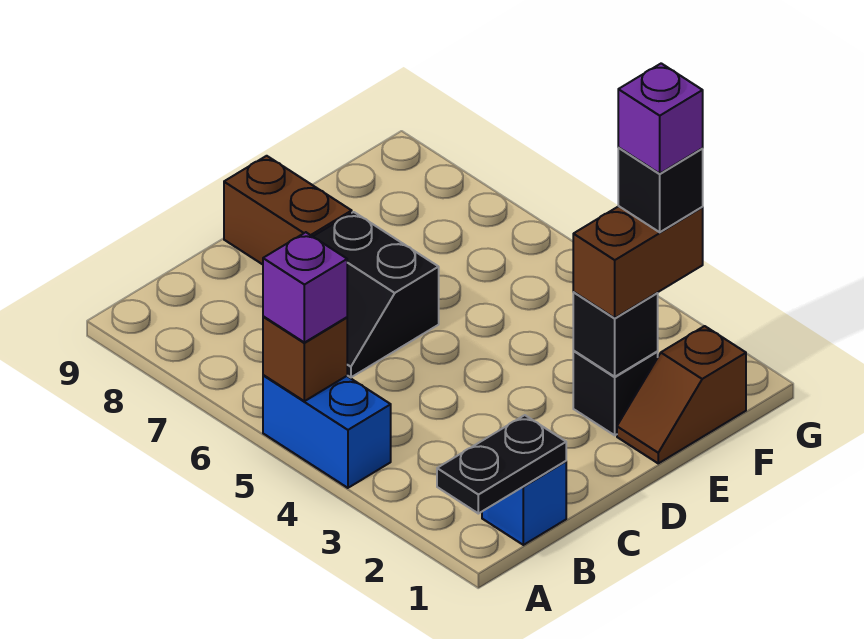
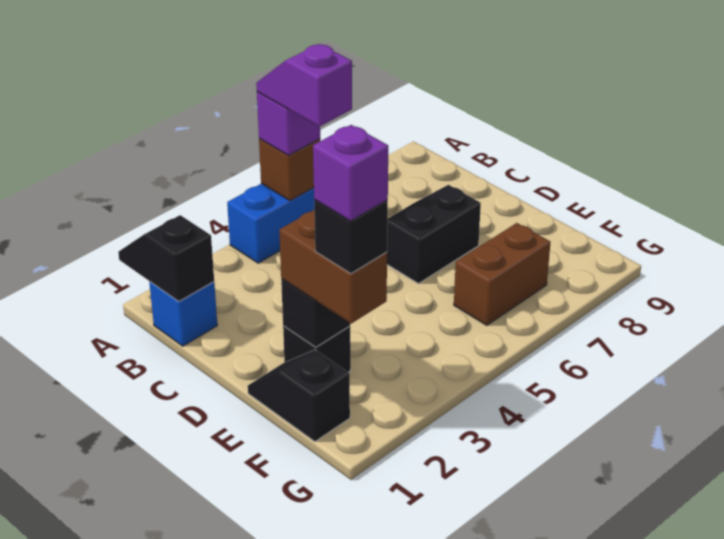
black 1x2 plate [437,415,566,514] -> black 1x2 slope [118,215,214,301]
none -> purple 1x2 slope [256,44,352,127]
brown 1x2 brick [224,156,352,264] -> brown 1x2 brick moved to [454,223,550,325]
brown 1x2 slope [617,326,746,463] -> black 1x2 slope [248,350,350,442]

